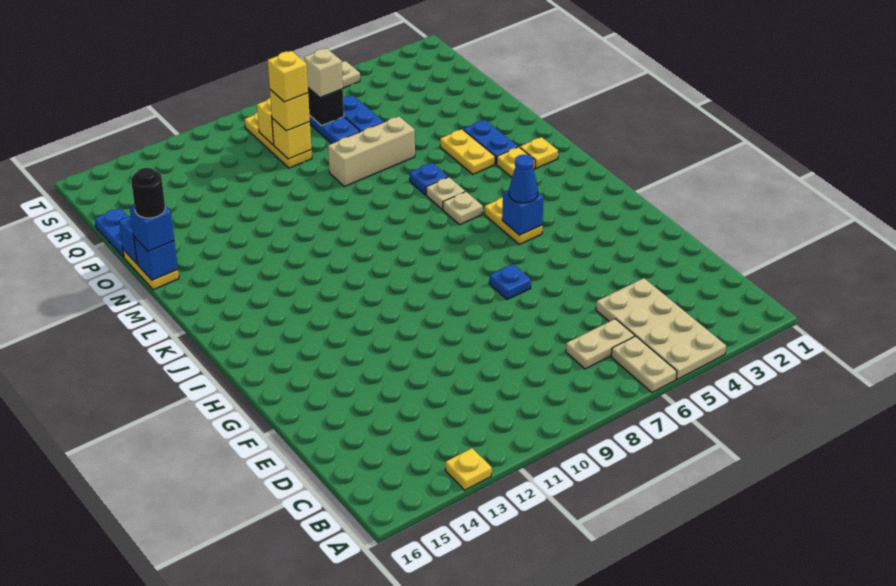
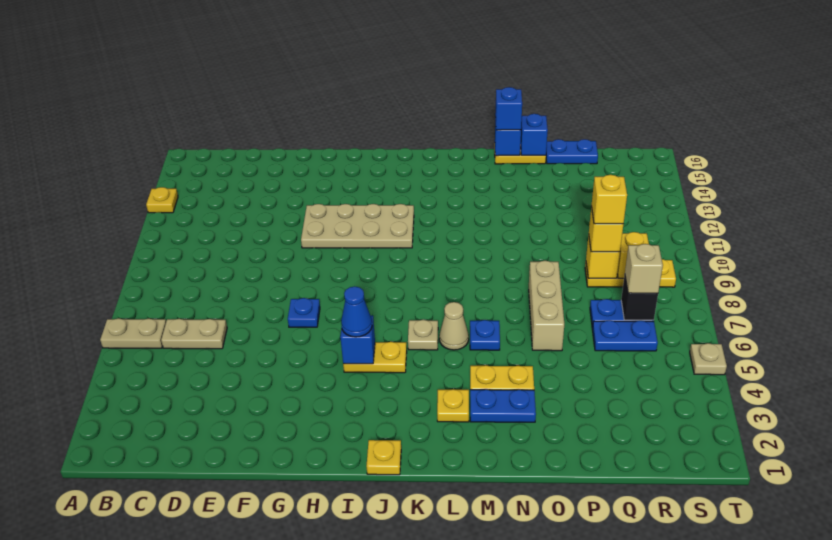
tan 2x4 plate [596,278,726,379] -> tan 2x4 plate moved to [301,204,414,248]
tan 1x2 plate [566,319,635,369] -> tan 1x2 plate turned to [161,319,227,349]
yellow 1x1 plate [520,137,558,168] -> yellow 1x1 plate moved to [366,440,401,475]
tan 1x1 plate [426,177,465,210] -> tan 1x1 cone [439,302,469,350]
black 1x1 round brick [131,168,165,218] -> none

